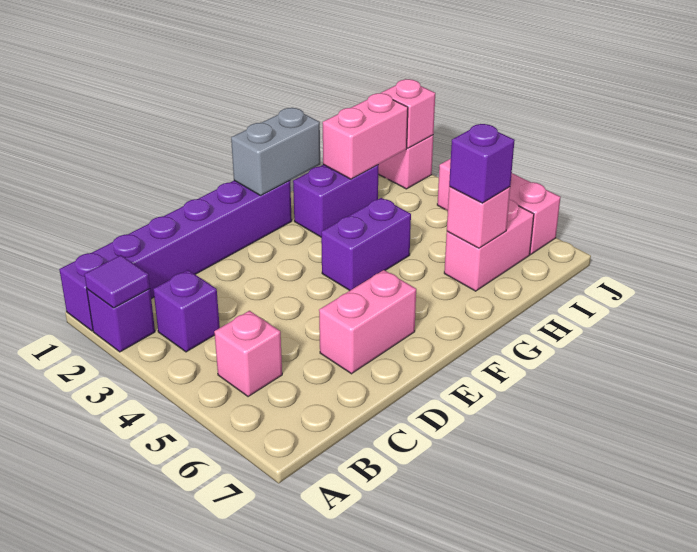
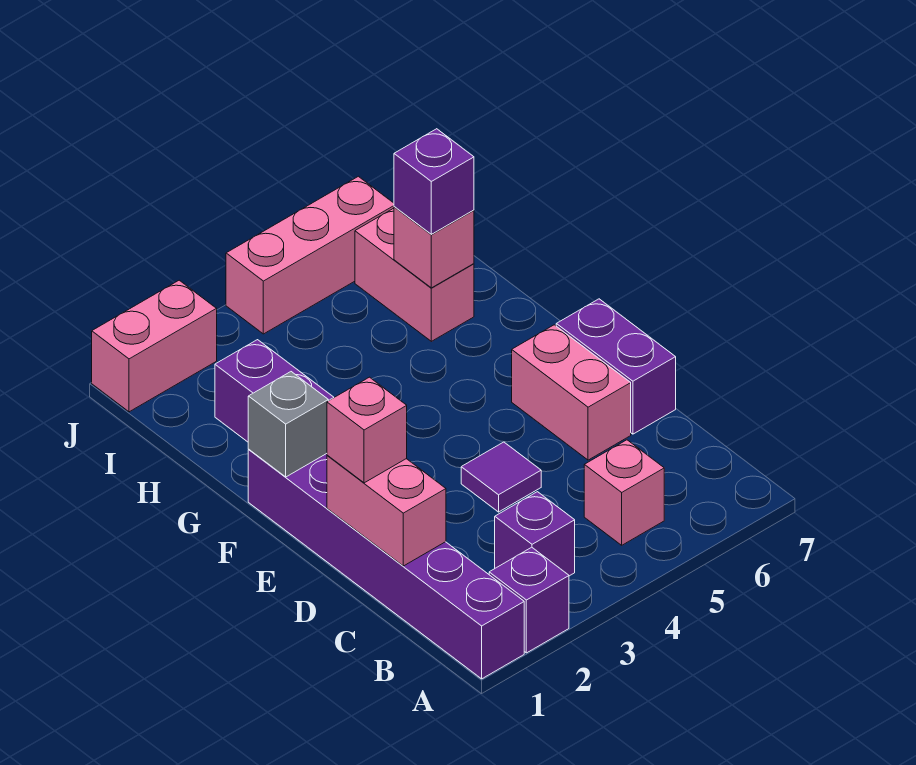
purple 1x1 tile [84,255,150,308] -> purple 1x1 tile moved to [461,442,541,512]
grey 1x2 brick [231,108,320,195] -> grey 1x1 brick [248,372,328,477]
purple 1x2 brick [321,198,411,290] -> purple 1x2 brick moved to [556,299,676,434]
pink 1x2 brick [323,93,408,179] -> pink 1x2 brick moved to [327,455,446,566]
pink 1x1 brick [381,79,435,148] -> pink 1x1 brick moved to [327,377,407,483]

